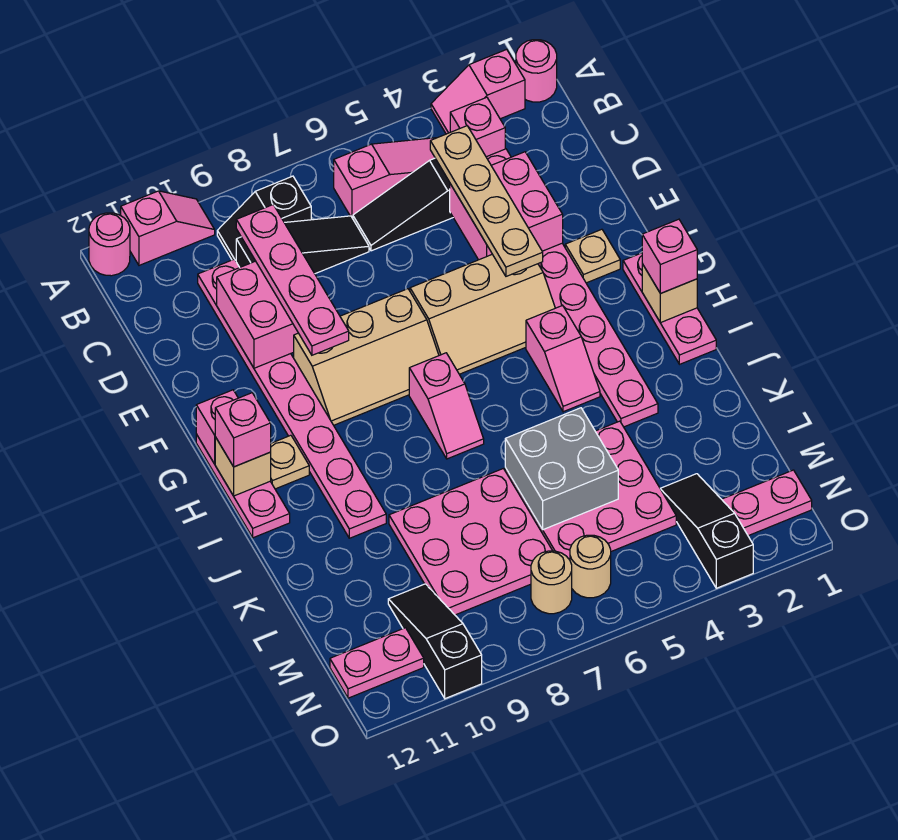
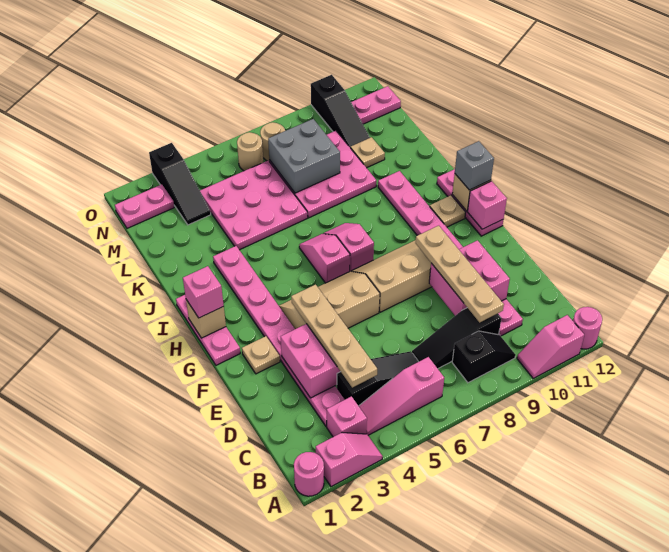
pink 1x4 plate [236,205,349,355] -> tan 1x4 plate [415,226,504,322]
pink 1x2 slope [526,305,600,412] -> pink 1x2 slope moved to [299,234,350,283]
pink 1x1 brick [215,393,271,467] -> grey 1x1 brick [455,141,494,190]
grey 2x2 brick [505,408,618,530] -> grey 2x2 brick moved to [268,119,340,193]
none -> tan 1x1 plate [351,137,385,168]

